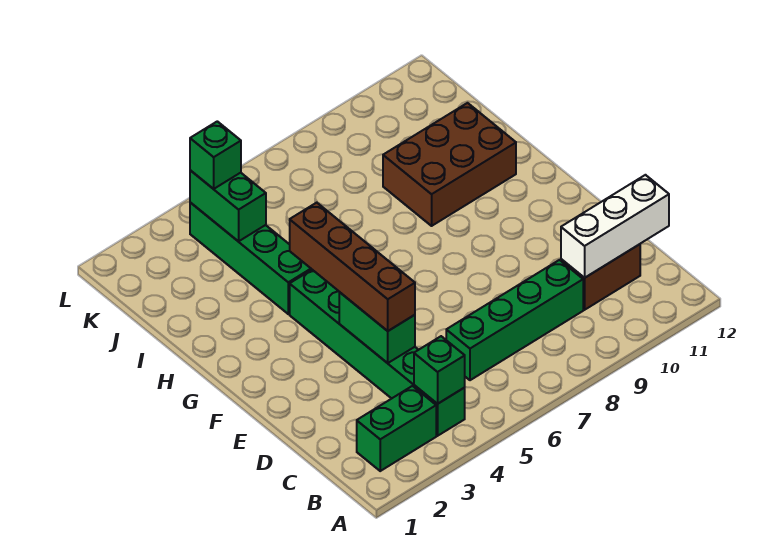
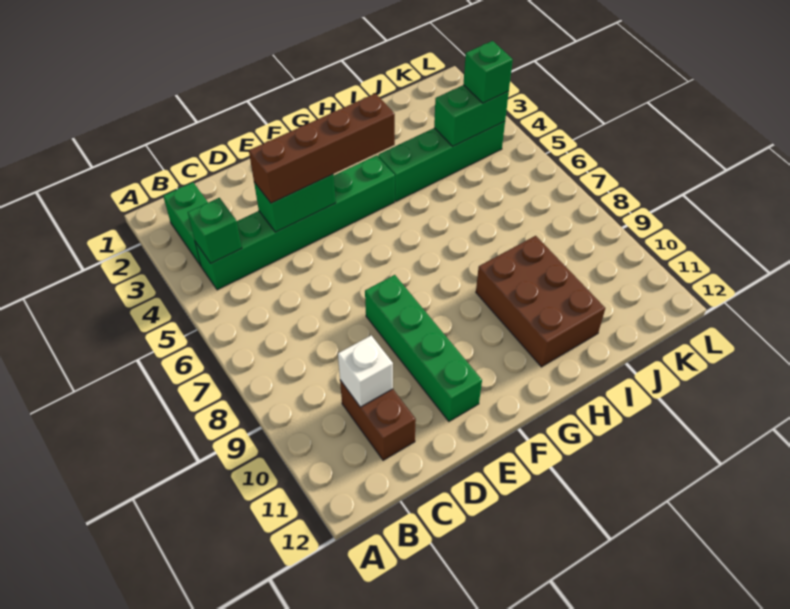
green 1x4 brick [446,260,583,380] -> green 1x4 brick moved to [365,275,482,421]
white 1x3 brick [561,175,669,278] -> white 1x1 brick [338,336,393,407]

